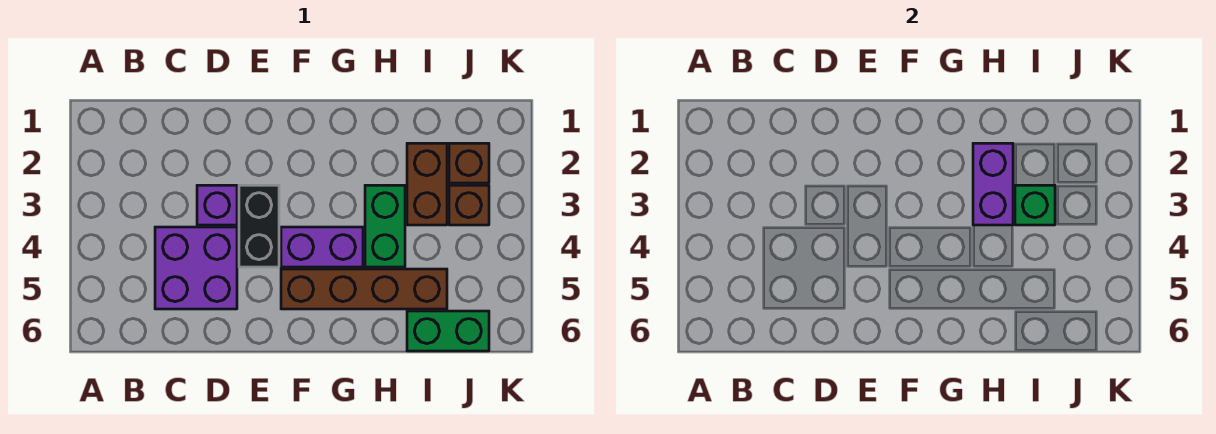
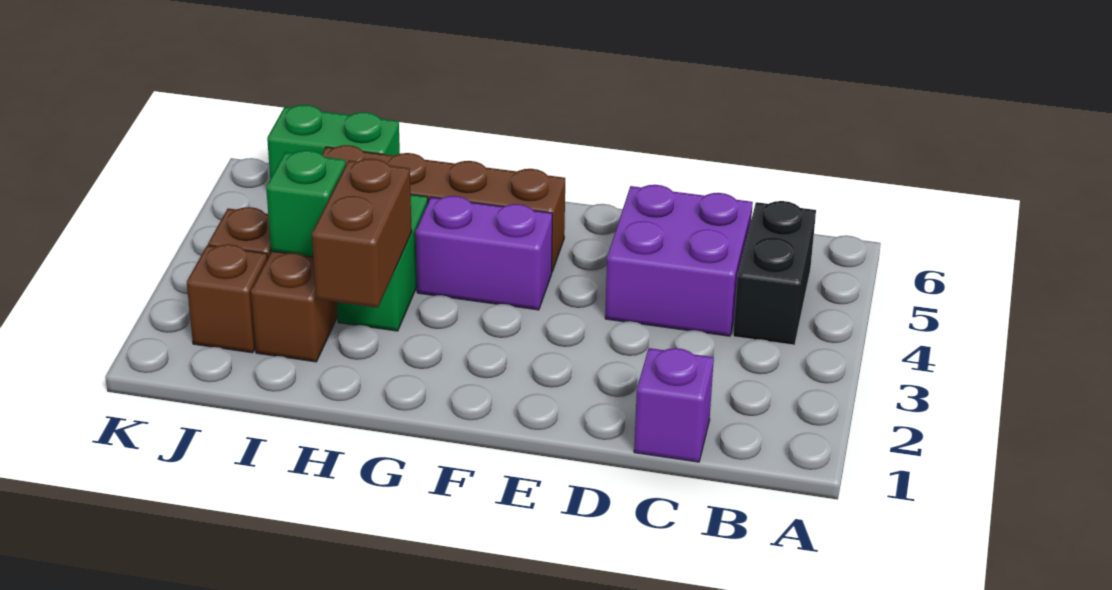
purple 1x1 brick [197,185,237,225] -> purple 1x1 brick moved to [634,348,714,462]
black 1x2 brick [239,185,279,267] -> black 1x2 brick moved to [733,201,816,345]
purple 1x2 brick [973,143,1013,225] -> brown 1x2 brick [312,159,412,308]

